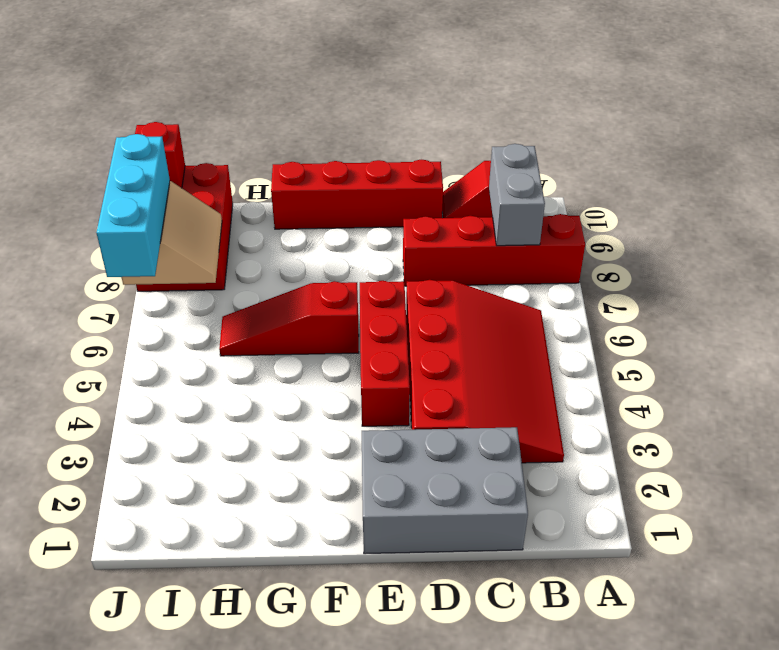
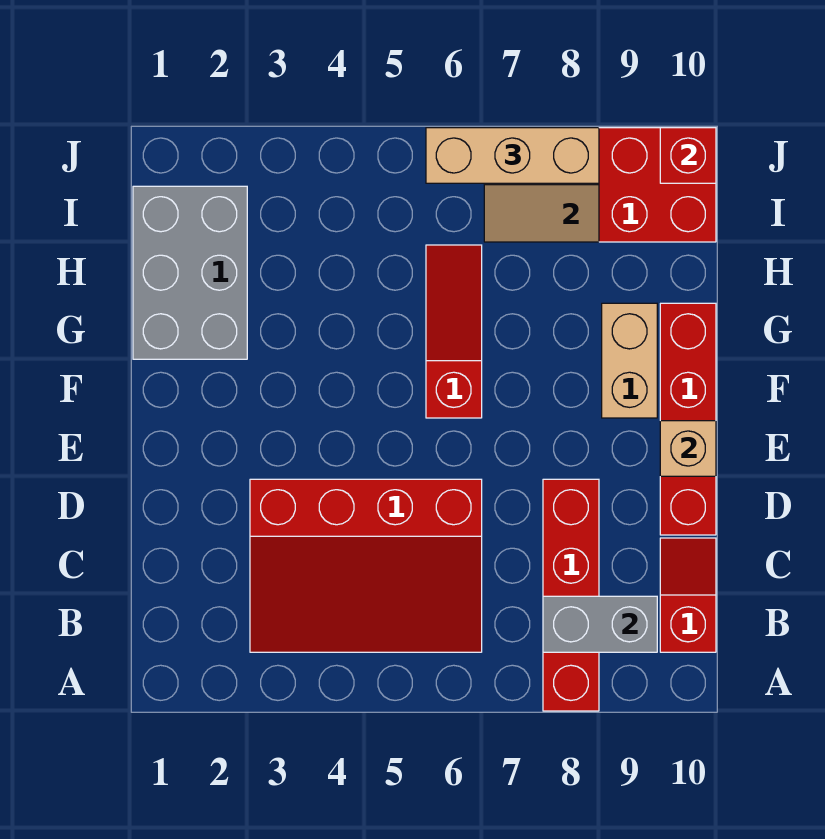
grey 2x3 brick [362,427,528,554] -> grey 2x3 brick moved to [133,186,247,359]
red 1x3 brick [360,281,410,426] -> none
none -> tan 1x1 brick [660,421,716,476]
none -> tan 1x2 brick [602,303,657,418]
cyan 1x3 brick [96,134,170,277] -> tan 1x3 brick [426,128,599,183]

